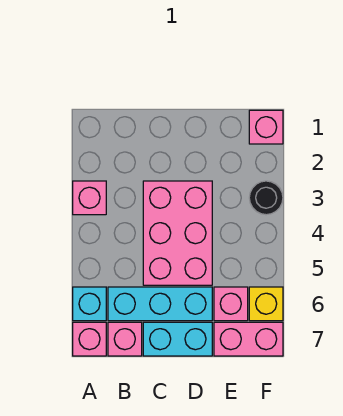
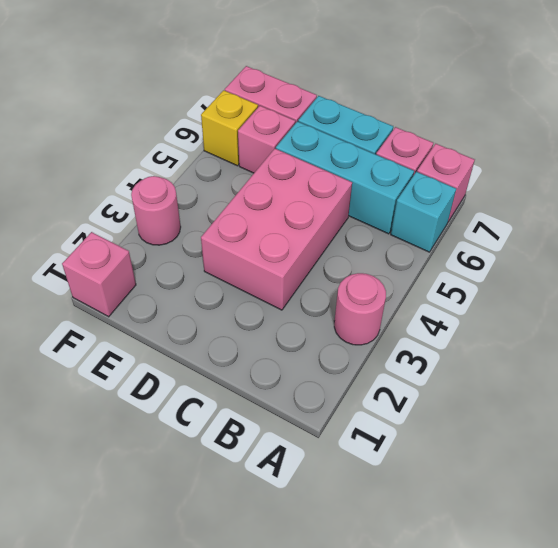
pink 1x1 brick [73,181,106,215] -> pink 1x1 round brick [334,273,386,345]
black 1x1 round brick [249,181,283,215] -> pink 1x1 round brick [131,176,181,245]

